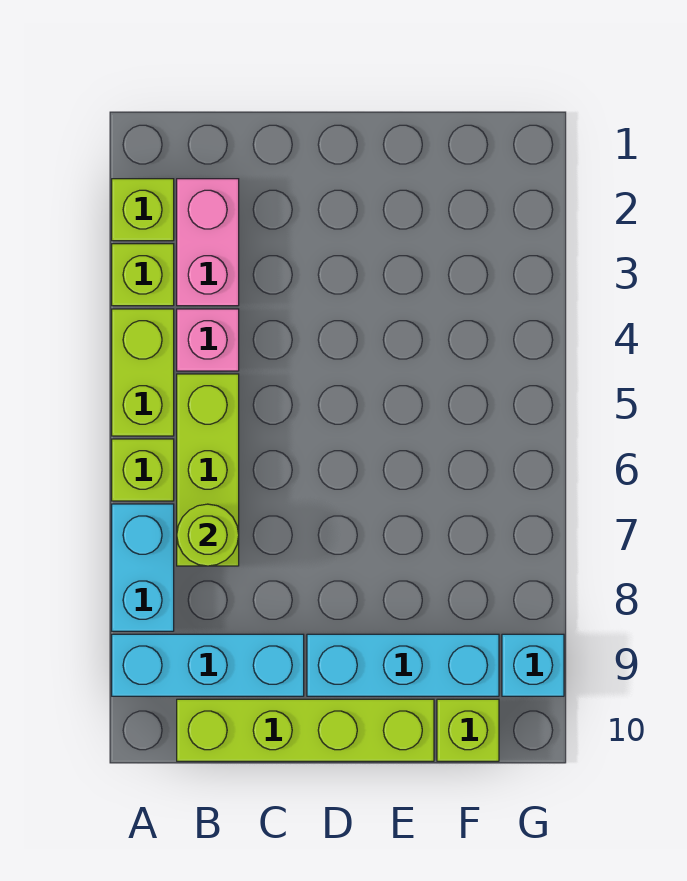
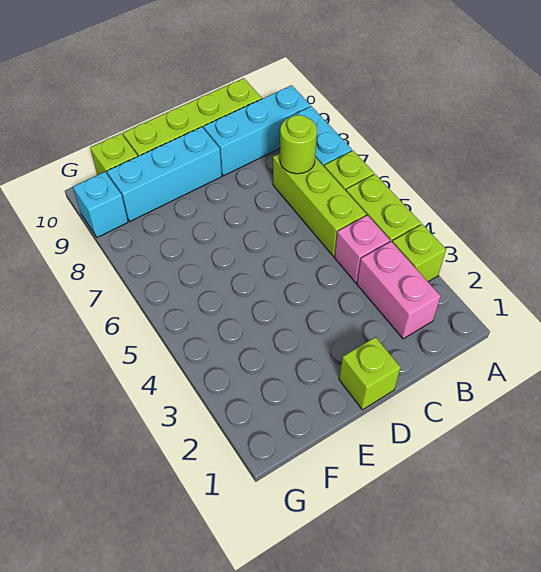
lime 1x1 brick [112,179,174,241] -> lime 1x1 brick moved to [339,337,400,410]

